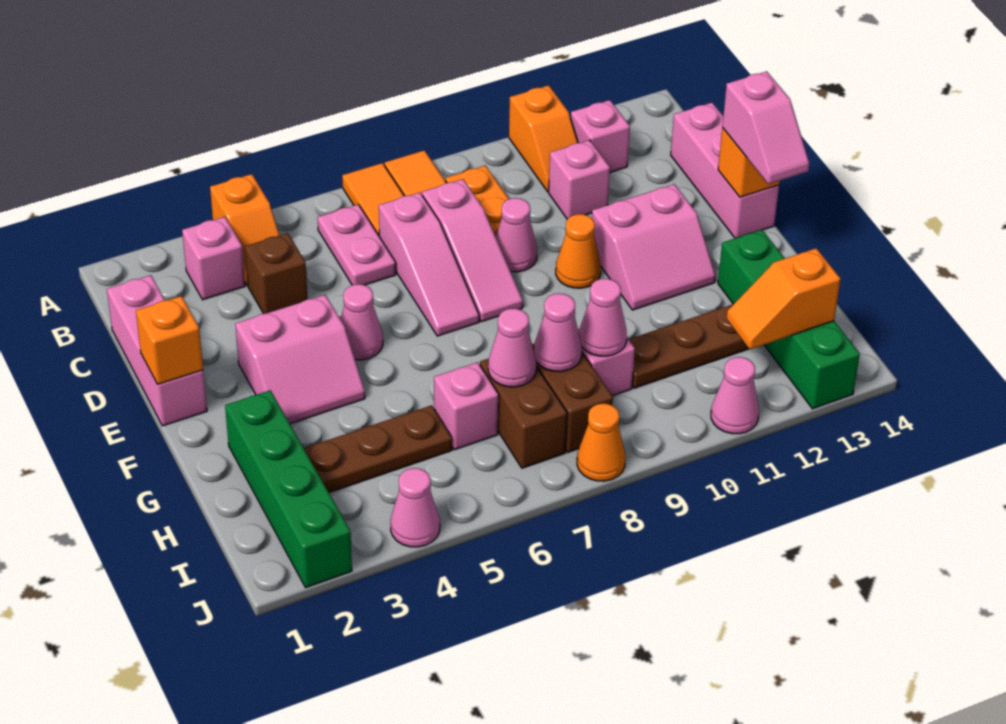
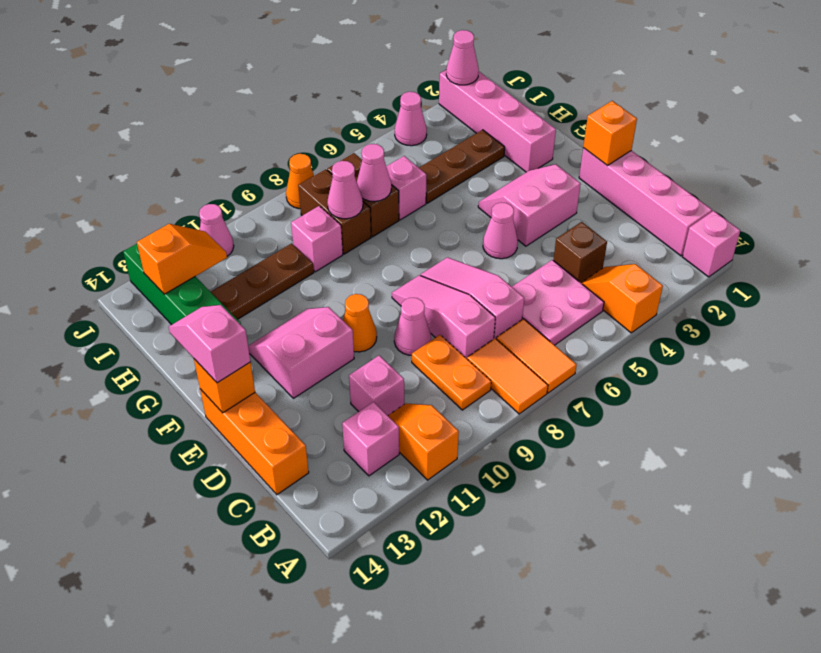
pink 1x1 brick [182,217,245,300] -> pink 1x1 brick moved to [683,211,740,277]
pink 1x2 plate [318,204,396,285] -> pink 2x2 plate [512,260,604,345]
pink 1x3 brick [107,275,207,426] -> pink 1x4 brick [579,148,712,256]
pink 1x3 brick [671,103,779,238] -> orange 1x3 brick [200,389,309,495]
green 1x4 brick [225,390,352,588] -> pink 1x4 brick [439,70,556,172]
pink 1x1 cone [579,279,627,356] -> pink 1x1 cone moved to [446,30,479,85]

